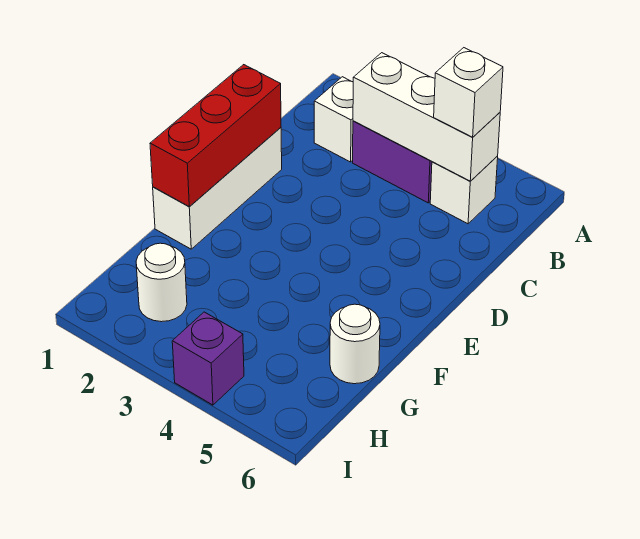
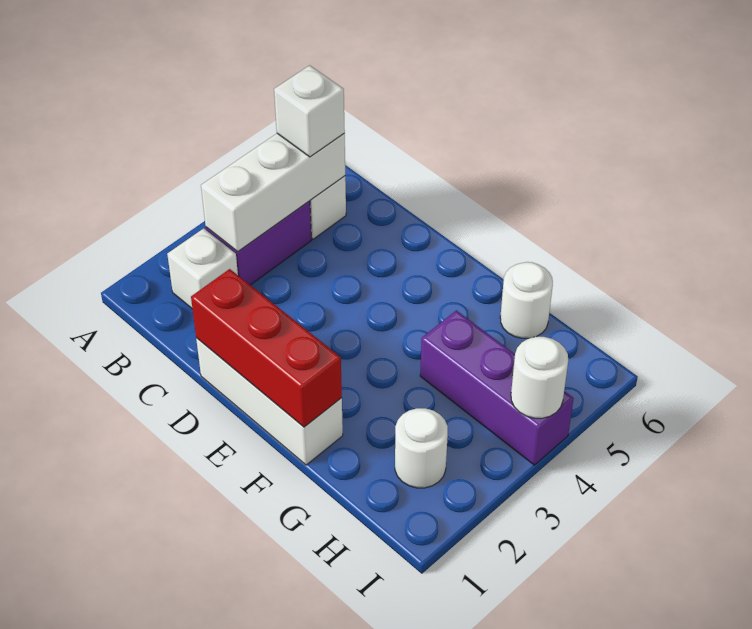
purple 1x1 brick [172,312,244,405] -> purple 1x3 brick [420,310,574,465]
none -> white 1x1 round brick [511,337,568,418]

